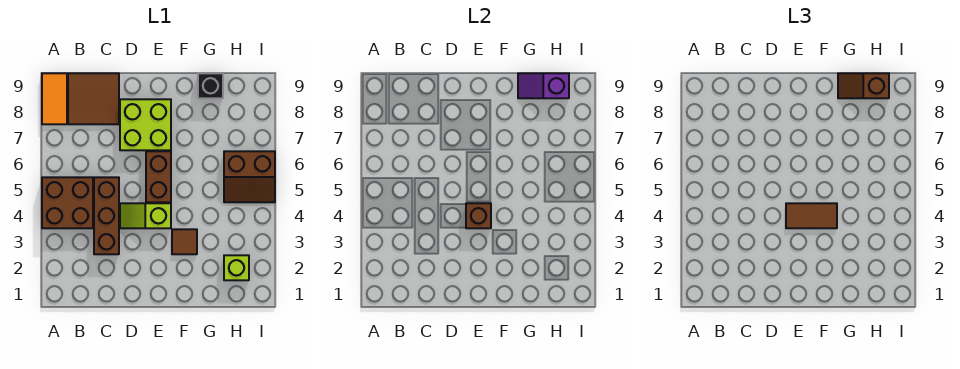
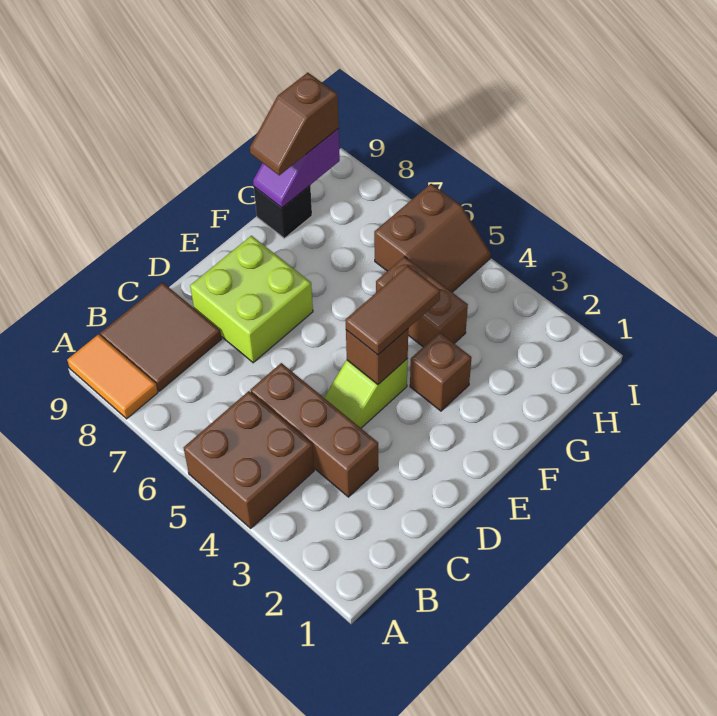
brown 1x2 brick [146,151,171,202] -> brown 1x2 brick moved to [376,257,468,347]
brown 1x1 tile [172,229,197,254] -> brown 1x1 brick [410,332,472,411]
lime 1x1 brick [224,255,249,280] -> none

